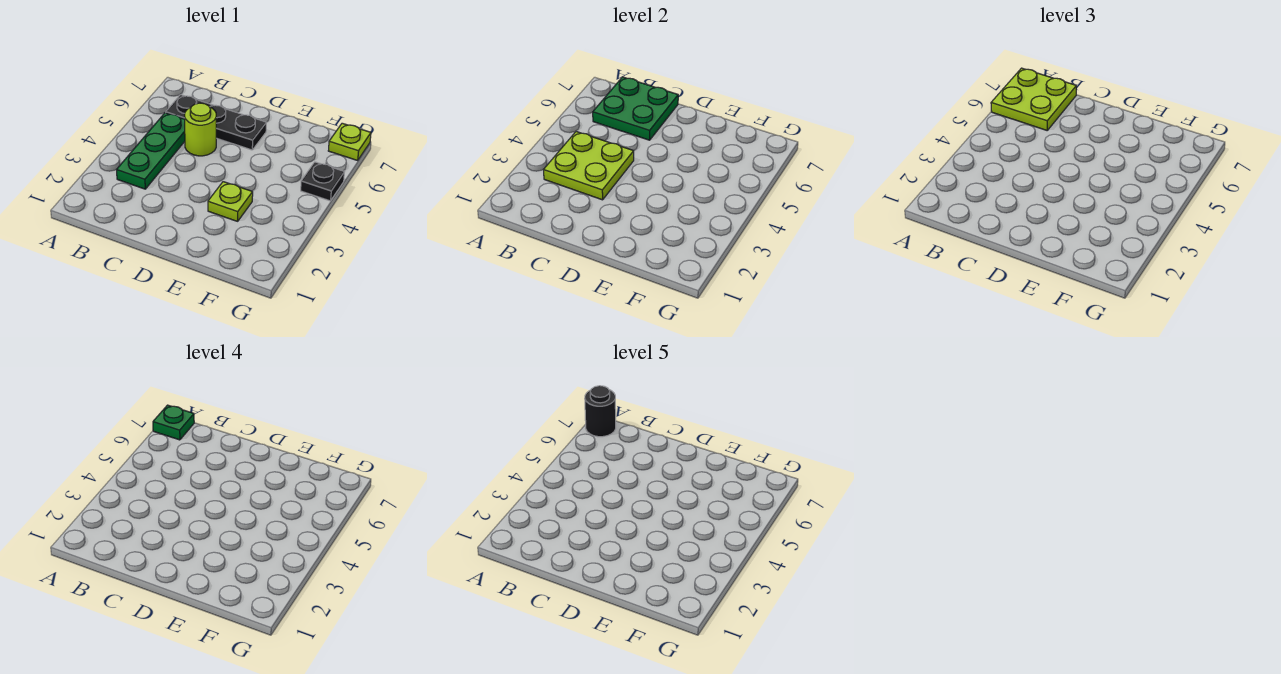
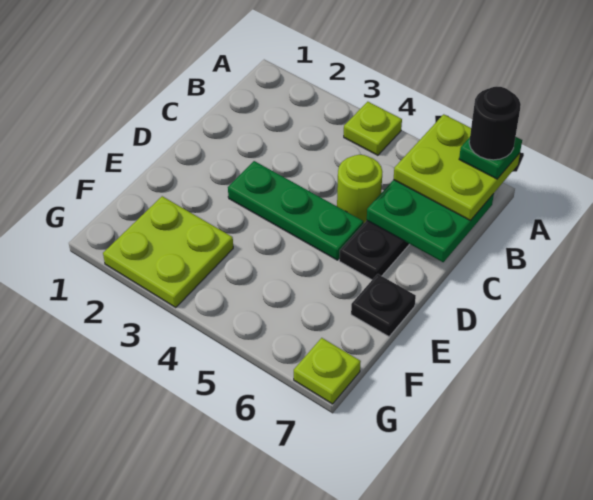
green 1x3 plate [116,113,185,189] -> green 1x3 plate moved to [228,161,363,260]
lime 2x2 plate [543,132,634,200] -> lime 2x2 plate moved to [103,196,233,307]
lime 1x1 plate [208,182,253,221] -> lime 1x1 plate moved to [344,102,402,155]
black 1x1 plate [301,162,344,201] -> black 1x1 plate moved to [351,274,416,337]

